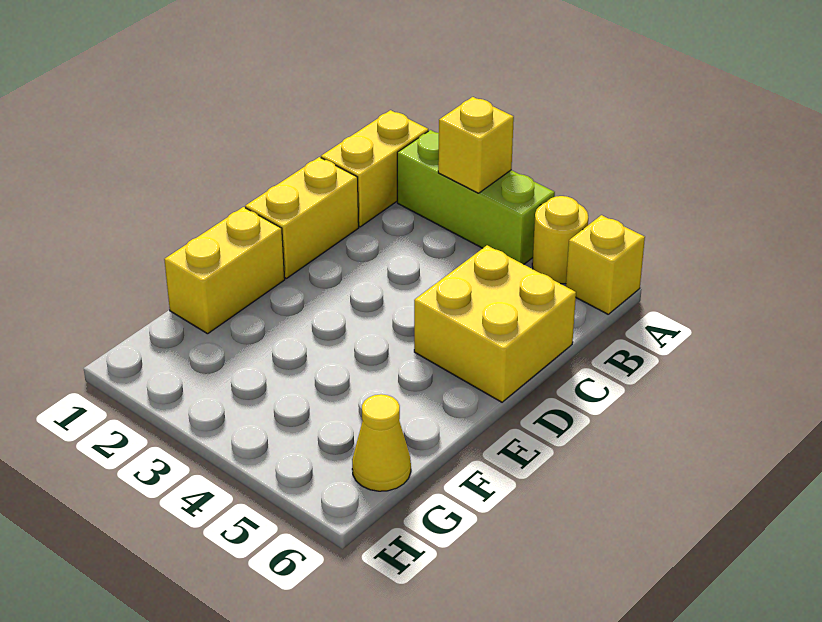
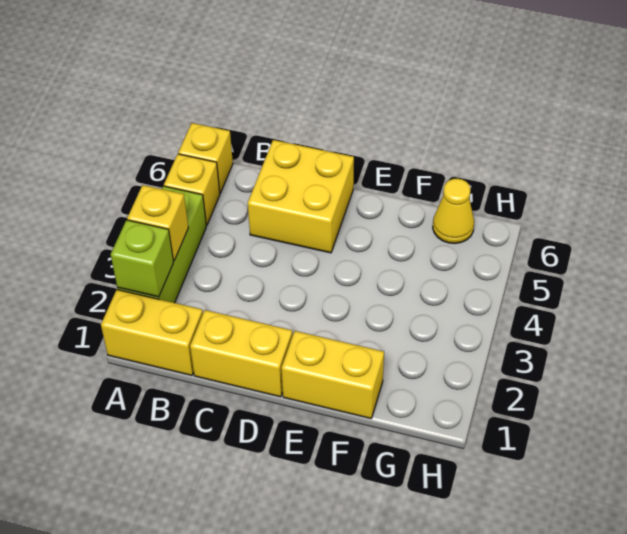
none -> lime 1x1 brick [111,220,173,297]
yellow 1x1 round brick [532,196,588,284] -> yellow 1x1 brick [164,154,220,225]

